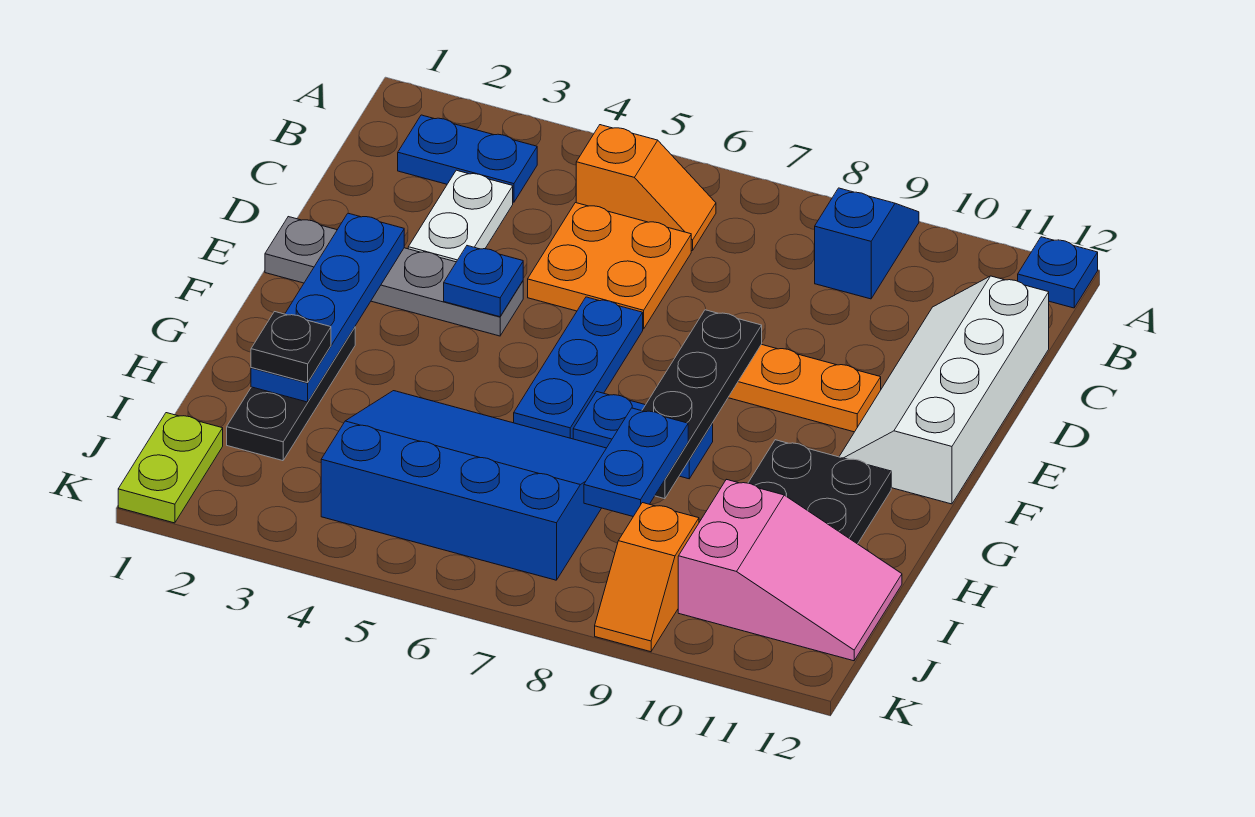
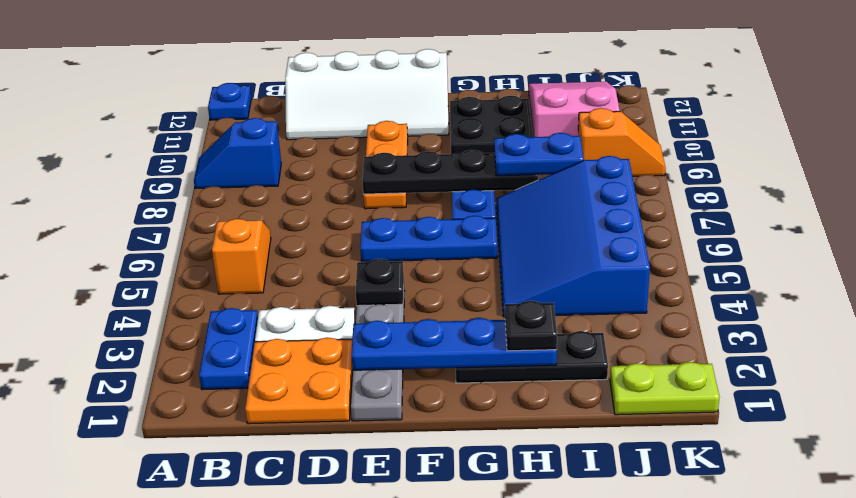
orange 2x2 plate [528,203,691,329] -> orange 2x2 plate moved to [245,337,353,424]
blue 1x1 plate [444,246,523,317] -> black 1x1 plate [356,259,404,306]

